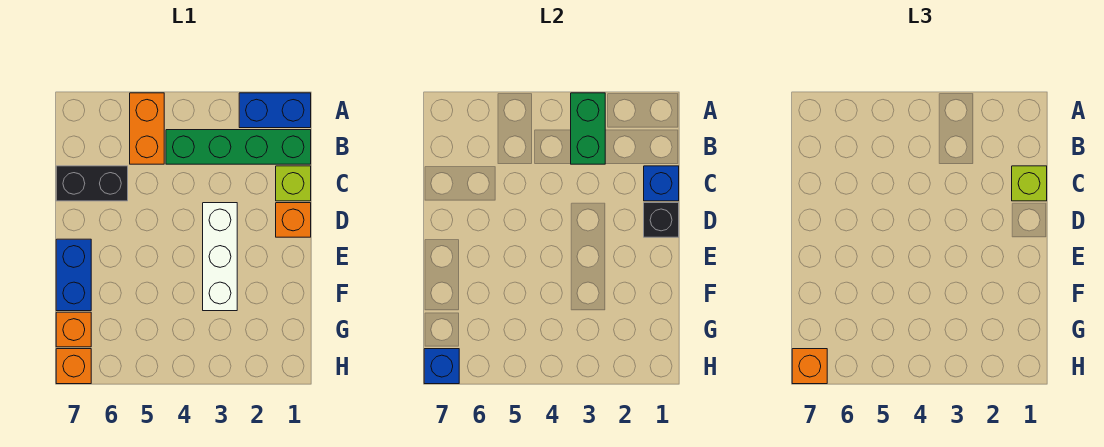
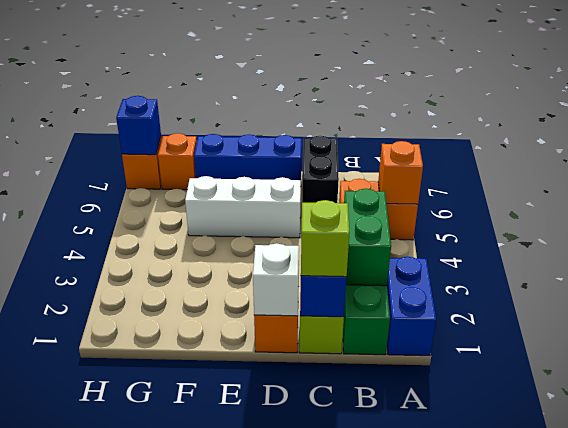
green 1x2 brick [571,93,605,164] -> green 1x2 brick turned to [344,189,391,286]
black 1x1 brick [644,203,679,237] -> white 1x1 brick [253,243,299,316]
white 1x3 brick [203,203,237,311] -> white 1x3 brick moved to [185,176,301,238]
blue 1x2 brick [56,239,91,311] -> blue 1x3 brick [194,134,302,181]
orange 1x1 brick [792,349,827,384] -> orange 1x1 brick moved to [378,141,423,204]

